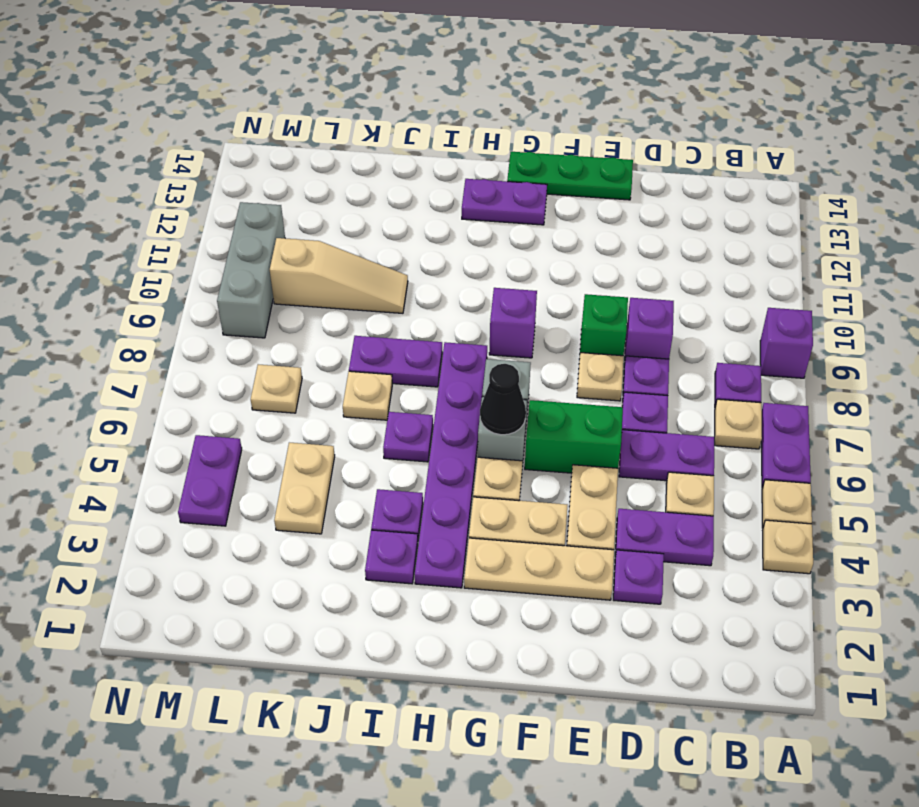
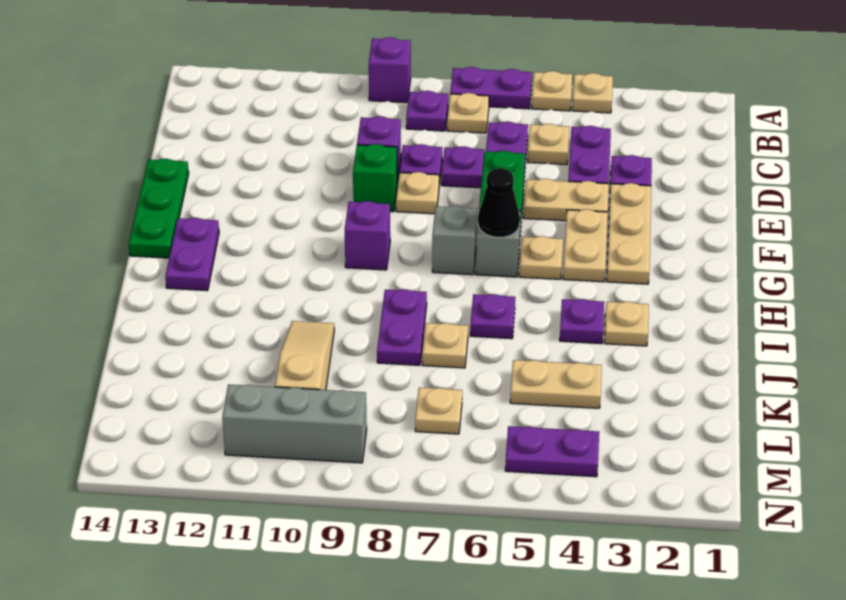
purple 1x6 plate [415,342,487,588] -> none
purple 1x1 plate [365,530,418,584] -> tan 1x1 plate [604,302,649,346]

